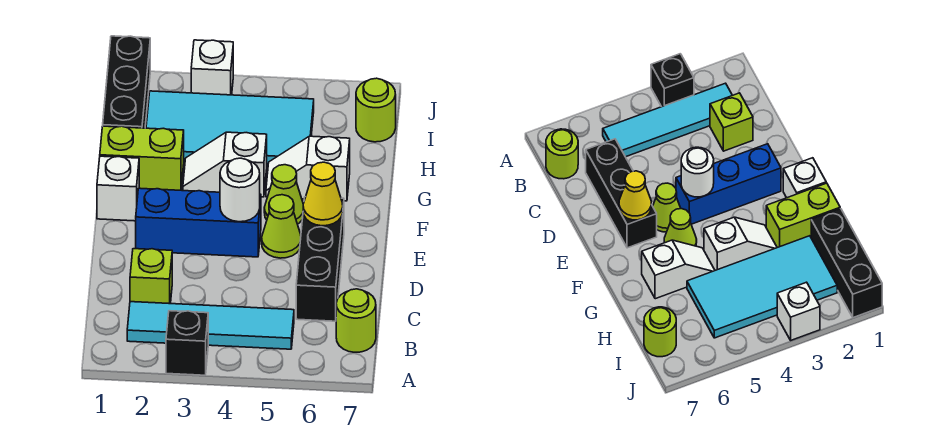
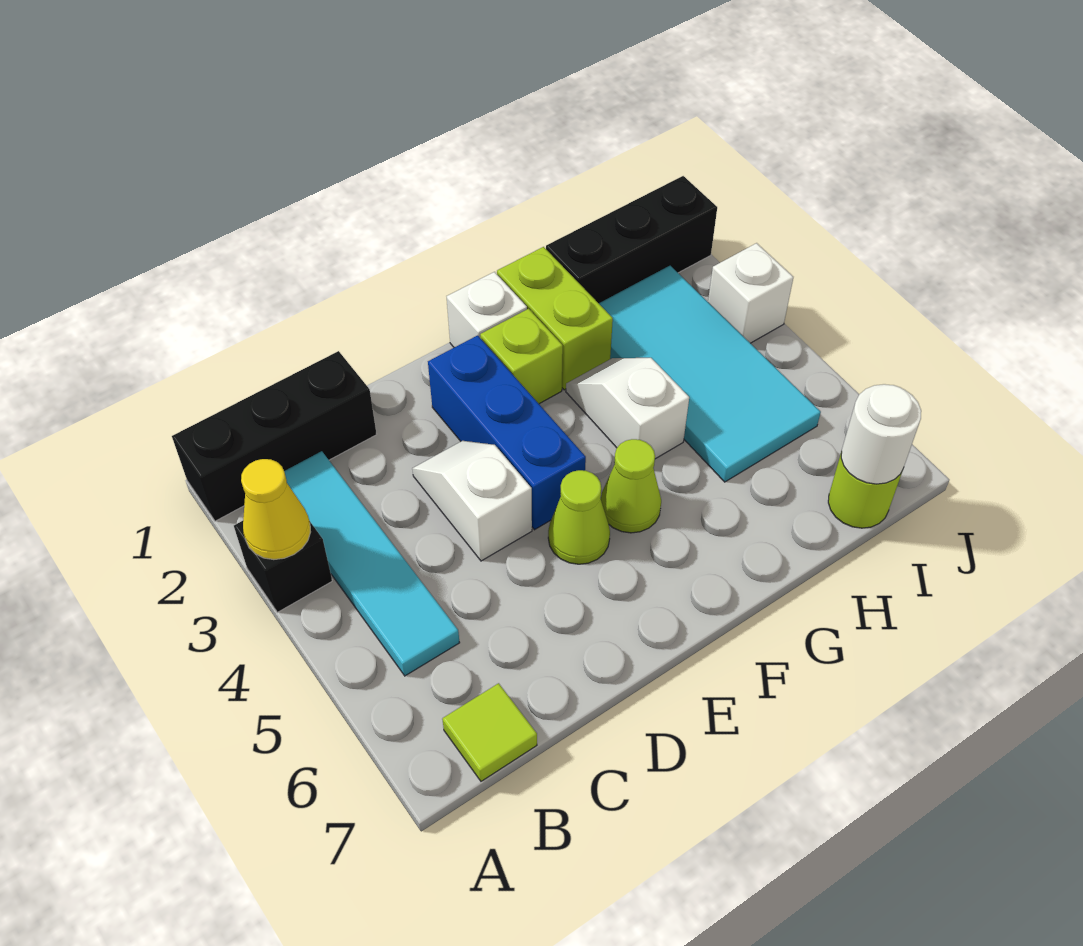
lime 1x1 round brick [336,289,376,352] -> lime 1x1 tile [442,683,537,781]
lime 1x1 brick [130,249,172,304] -> lime 1x1 brick moved to [480,309,563,404]
black 1x3 brick [296,197,344,321] -> black 1x3 brick moved to [172,351,377,521]
white 1x1 round brick [220,158,260,222] -> white 1x1 round brick moved to [841,384,921,484]
yellow 1x1 cone [303,162,343,226] -> yellow 1x1 cone moved to [241,459,310,560]
white 1x2 slope [266,136,350,201] -> white 1x2 slope moved to [412,441,532,561]

